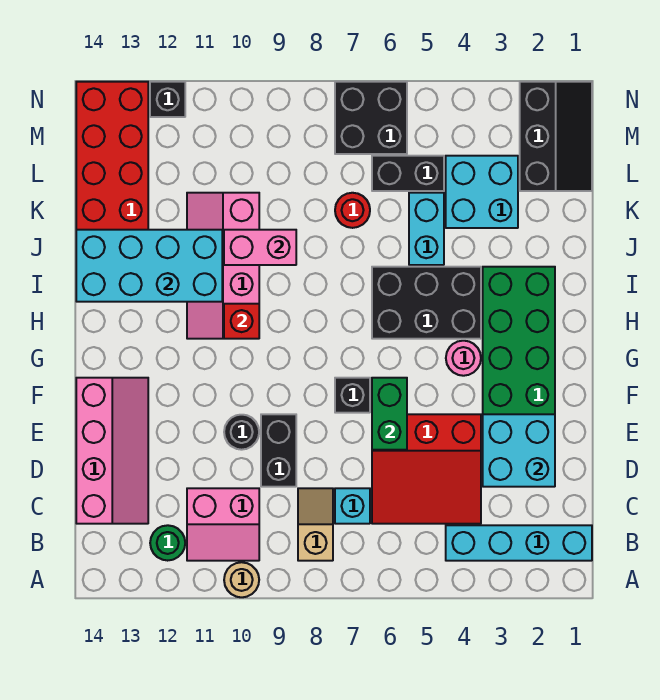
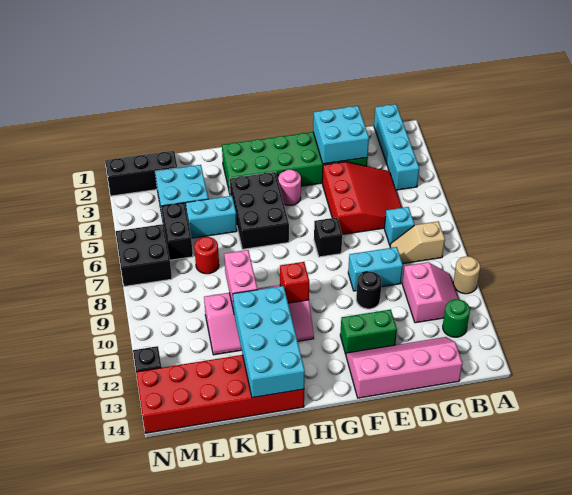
black 1x2 brick [261,414,296,487] -> cyan 1x2 brick [348,247,403,291]
green 1x2 brick [372,378,407,450] -> green 1x2 brick moved to [340,310,397,354]

